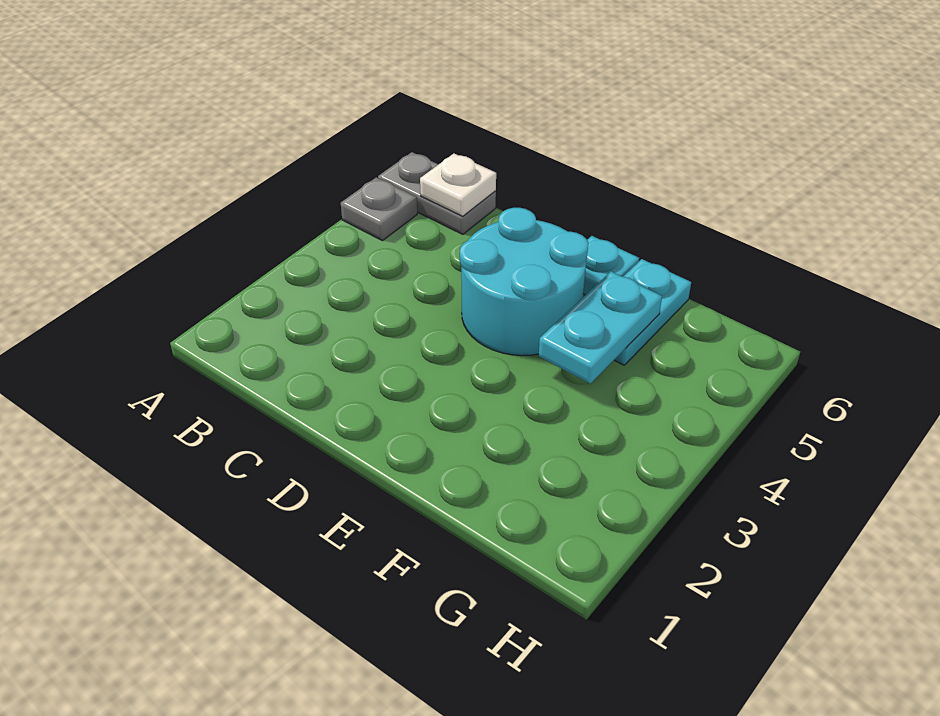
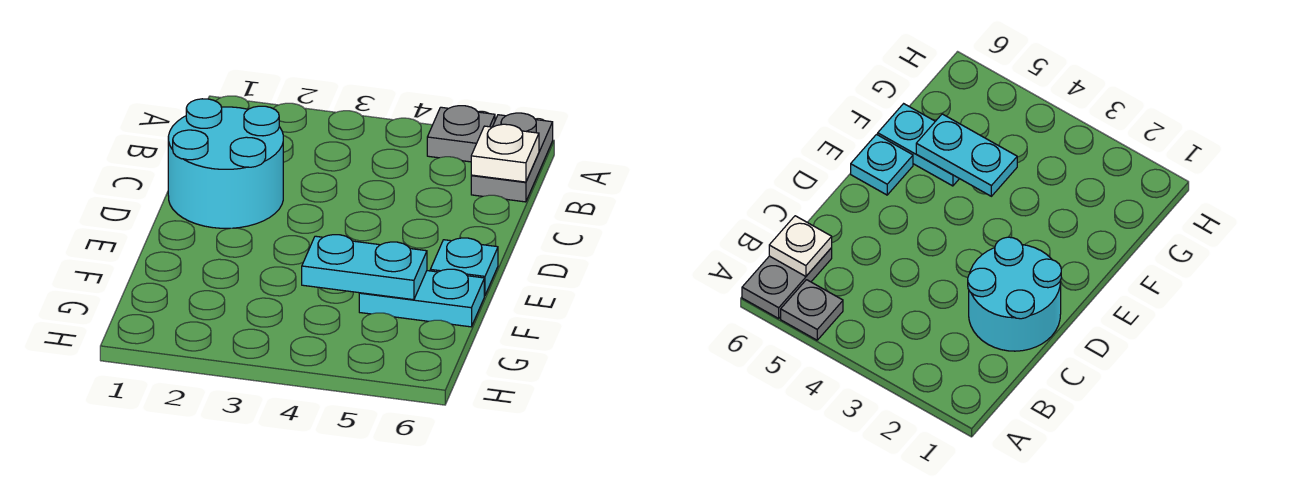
cyan 2x2 round brick [460,208,588,356] -> cyan 2x2 round brick moved to [168,99,283,228]

